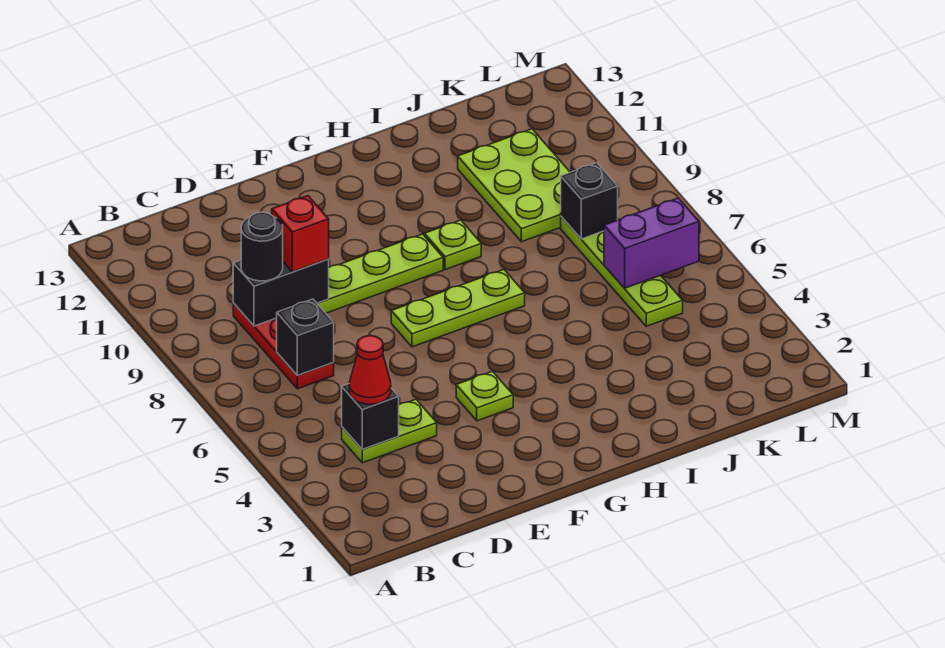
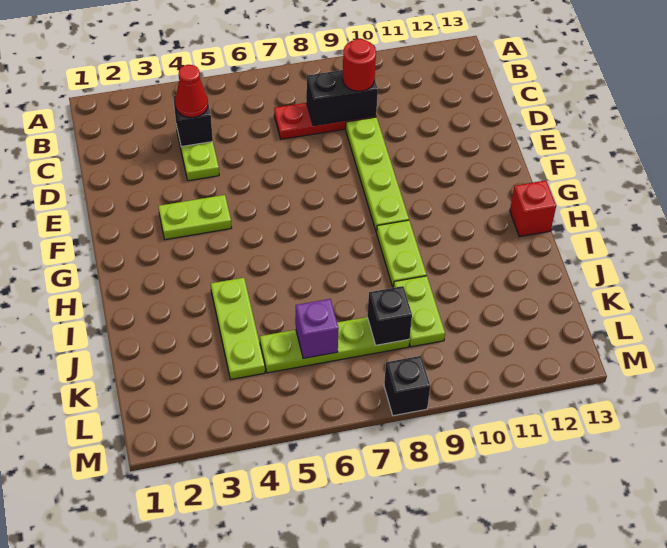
black 1x1 brick [277,299,334,376] -> black 1x1 brick moved to [384,356,430,416]
black 1x2 brick [233,259,329,326] -> black 1x2 brick turned to [306,70,378,126]
black 1x1 round brick [241,212,283,281] -> red 1x1 round brick [343,39,376,91]
red 1x1 brick [272,196,329,272] -> red 1x1 brick moved to [510,180,556,237]
lime 1x1 plate [456,371,513,421] -> lime 1x2 plate [158,195,232,240]
lime 1x3 plate [391,270,525,347] -> lime 1x3 plate moved to [211,278,265,379]
lime 1x1 plate [424,220,481,270] -> lime 1x2 plate [377,220,426,287]
lime 2x3 plate [458,129,570,242] -> lime 1x2 plate [393,276,445,347]
purple 1x2 brick [604,198,699,288] -> purple 1x1 brick [296,299,339,359]

